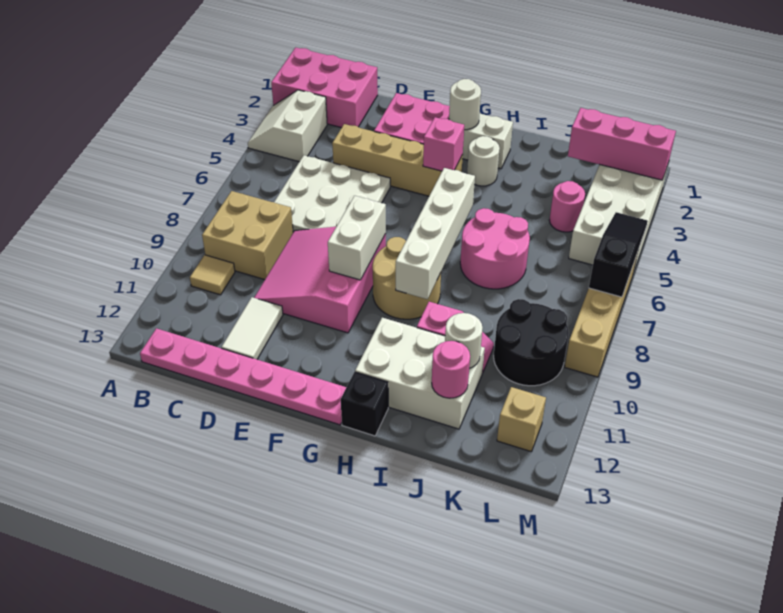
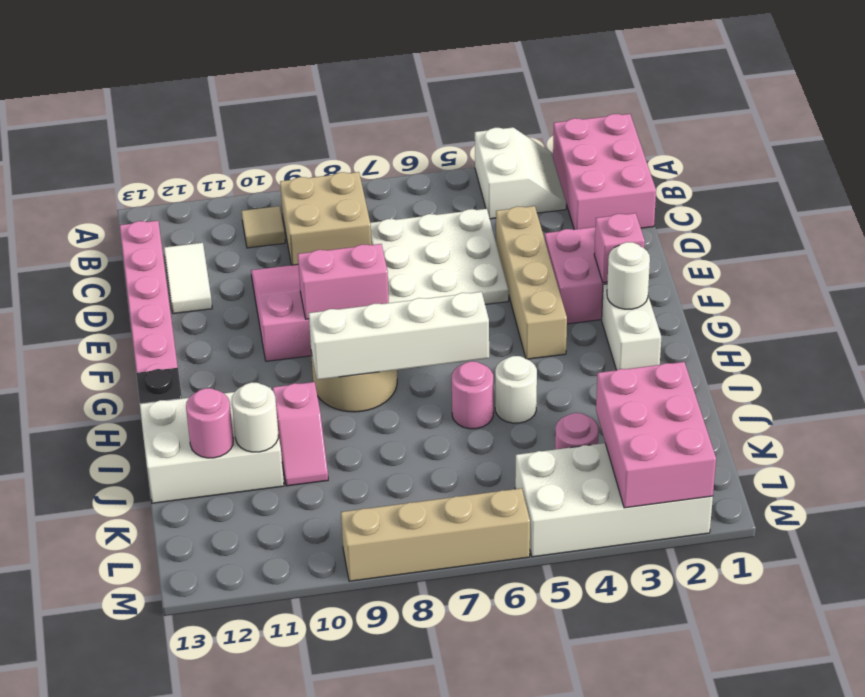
white 2x2 slope [248,90,327,162] -> white 2x2 slope turned to [475,128,566,219]
white 1x2 tile [222,297,283,359] -> white 1x2 tile turned to [164,243,212,314]
white 1x2 brick [328,196,386,280] -> pink 1x2 brick [298,244,389,319]
pink 1x1 brick [423,117,464,171] -> pink 1x1 brick moved to [594,213,645,283]
white 1x1 round brick [467,136,500,186] -> white 1x1 round brick moved to [495,356,537,423]
white 2x3 brick [355,318,485,429] -> white 2x3 brick turned to [140,388,284,503]
pink 2x2 round brick [460,208,530,289] -> pink 1x1 round brick [452,361,493,429]
pink 1x3 brick [568,108,676,180] -> pink 2x3 brick [596,362,716,508]
black 2x2 round brick [494,299,569,386] -> none
tan 1x1 brick [497,387,546,452] -> none
black 1x3 slope [589,212,648,297] -> none

